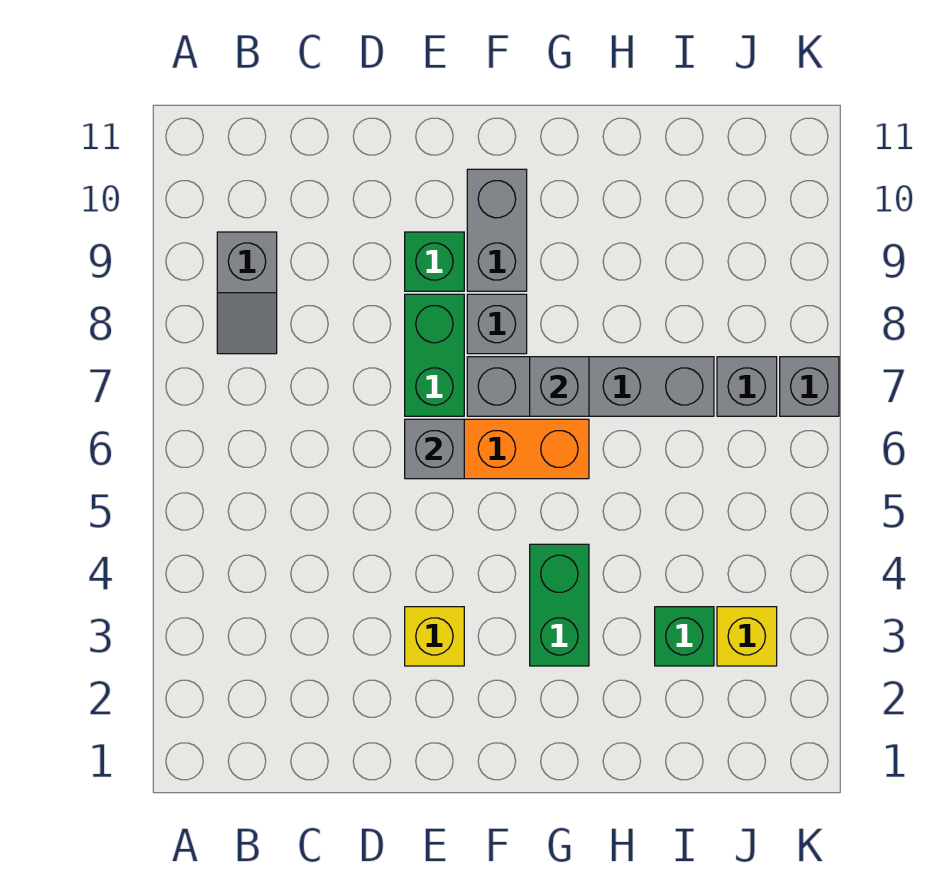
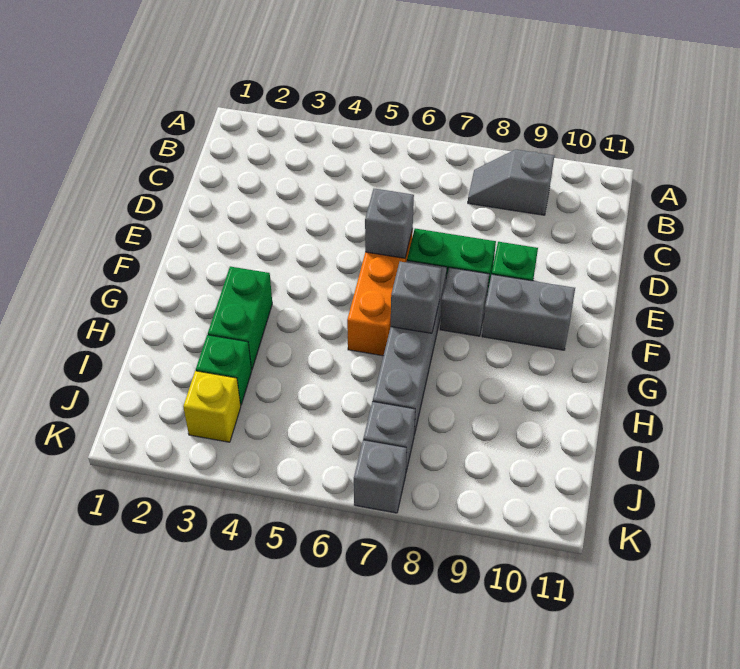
yellow 1x1 brick [405,607,464,666] -> none
green 1x2 brick [530,544,589,666] -> green 1x2 brick turned to [208,267,272,370]

